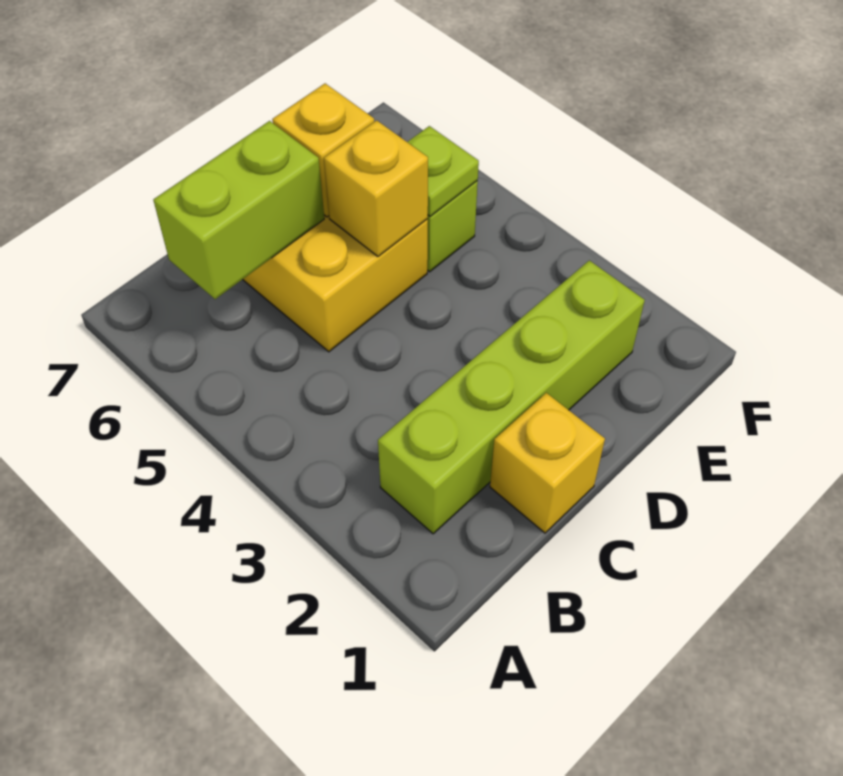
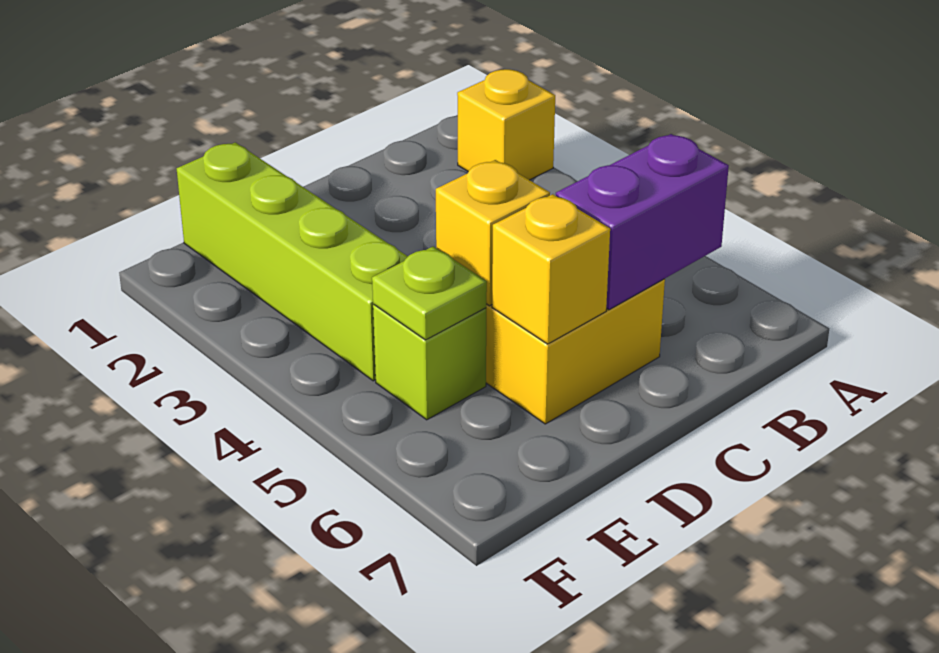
lime 1x4 brick [378,260,645,534] -> lime 1x4 brick turned to [177,142,408,381]
lime 1x2 brick [153,121,324,299] -> purple 1x2 brick [556,134,729,310]
yellow 1x1 brick [490,393,605,533] -> yellow 1x1 brick moved to [457,69,555,180]

